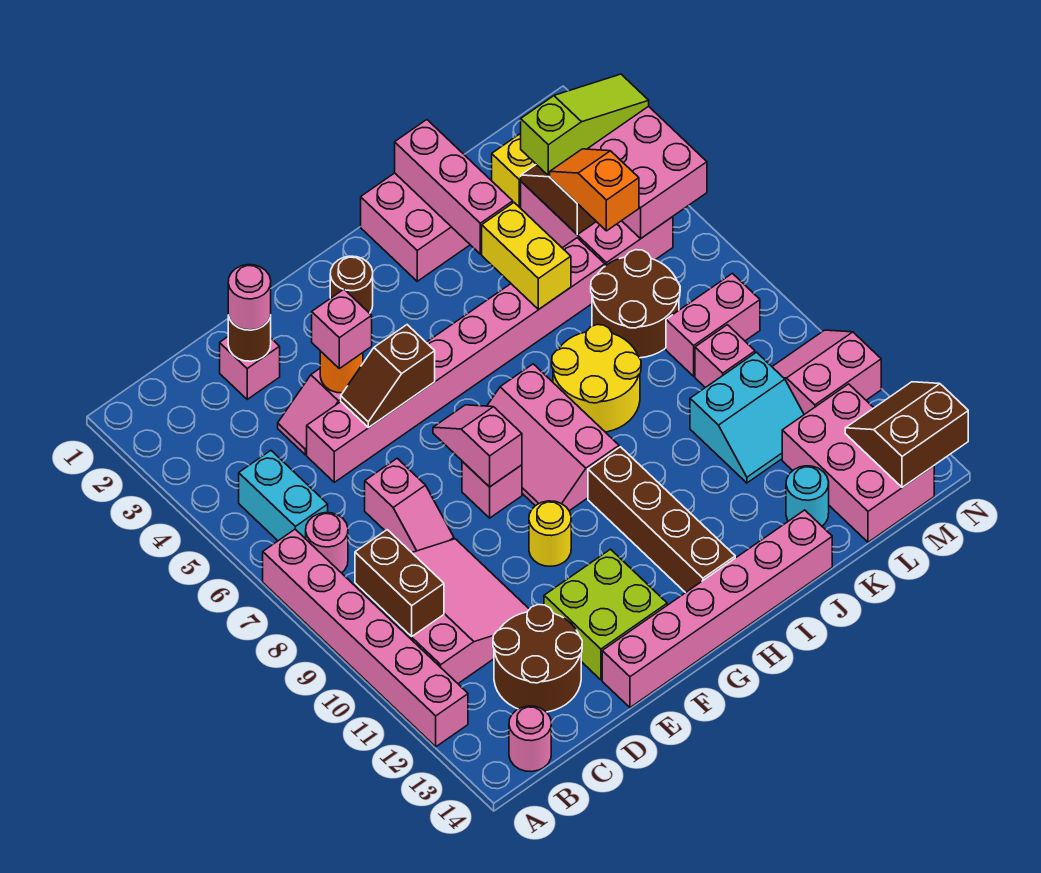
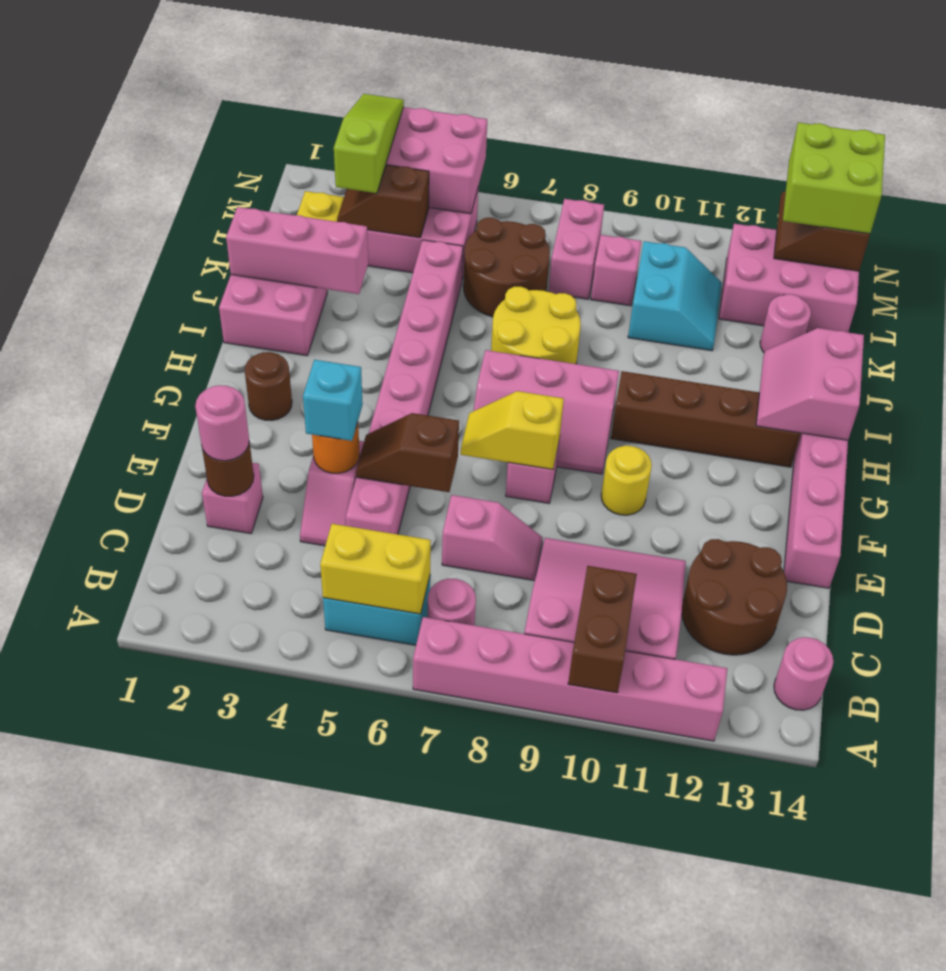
brown 1x2 brick [355,530,444,637] -> brown 1x2 brick turned to [568,566,637,693]
pink 1x1 brick [312,289,372,368] -> cyan 1x1 brick [303,360,363,441]
brown 1x2 slope [341,325,435,428] -> brown 1x2 slope turned to [356,413,459,492]
lime 2x2 brick [544,549,667,680] -> lime 2x2 brick moved to [783,122,885,234]
pink 1x2 slope [433,405,522,487] -> yellow 1x2 slope [461,391,564,469]
yellow 1x2 brick [482,203,571,309] -> yellow 1x2 brick moved to [320,524,431,614]
cyan 1x1 round brick [786,466,829,526] -> pink 1x1 round brick [760,294,811,353]
orange 1x2 slope [550,149,639,231] -> none
pink 2x2 slope [772,330,881,414] -> pink 2x2 slope moved to [756,328,864,440]

